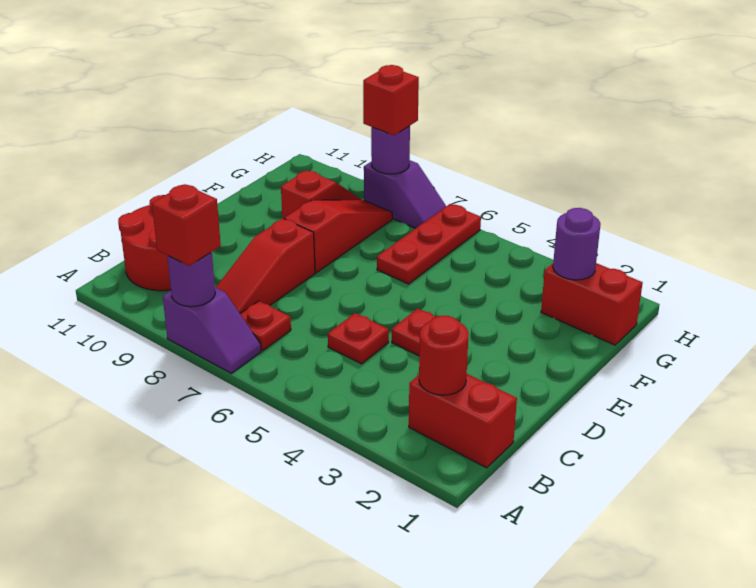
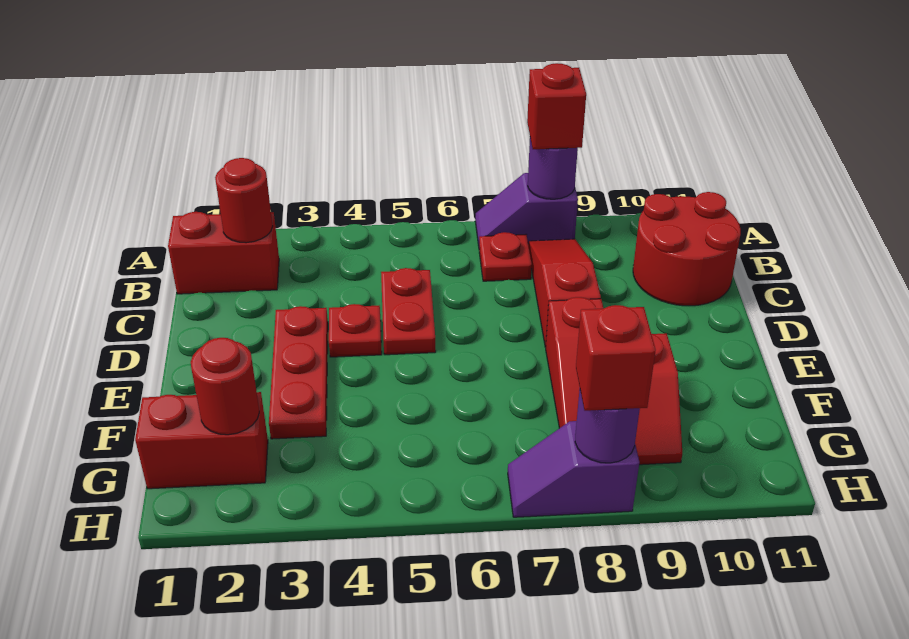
red 1x1 plate [328,313,389,364] -> red 1x2 plate [381,268,436,355]
red 1x3 plate [377,204,481,284] -> red 1x3 plate moved to [269,306,328,439]
purple 1x1 round brick [553,208,601,280] -> red 1x1 round brick [191,338,259,435]

